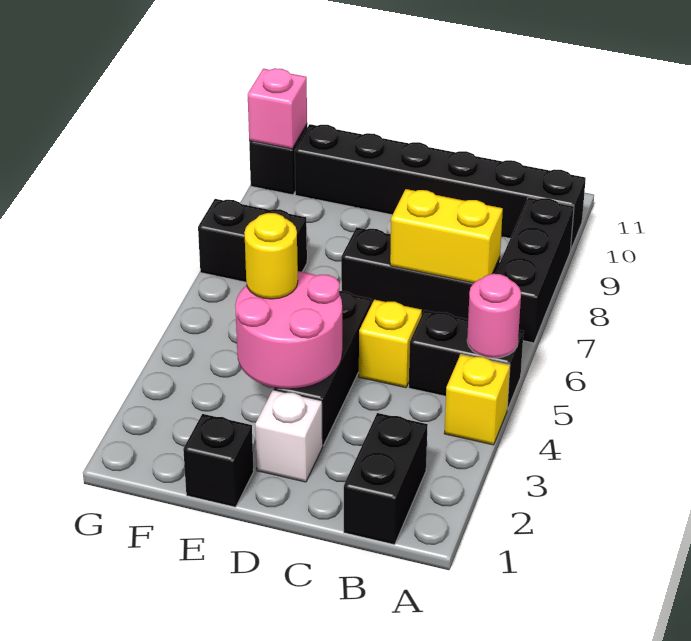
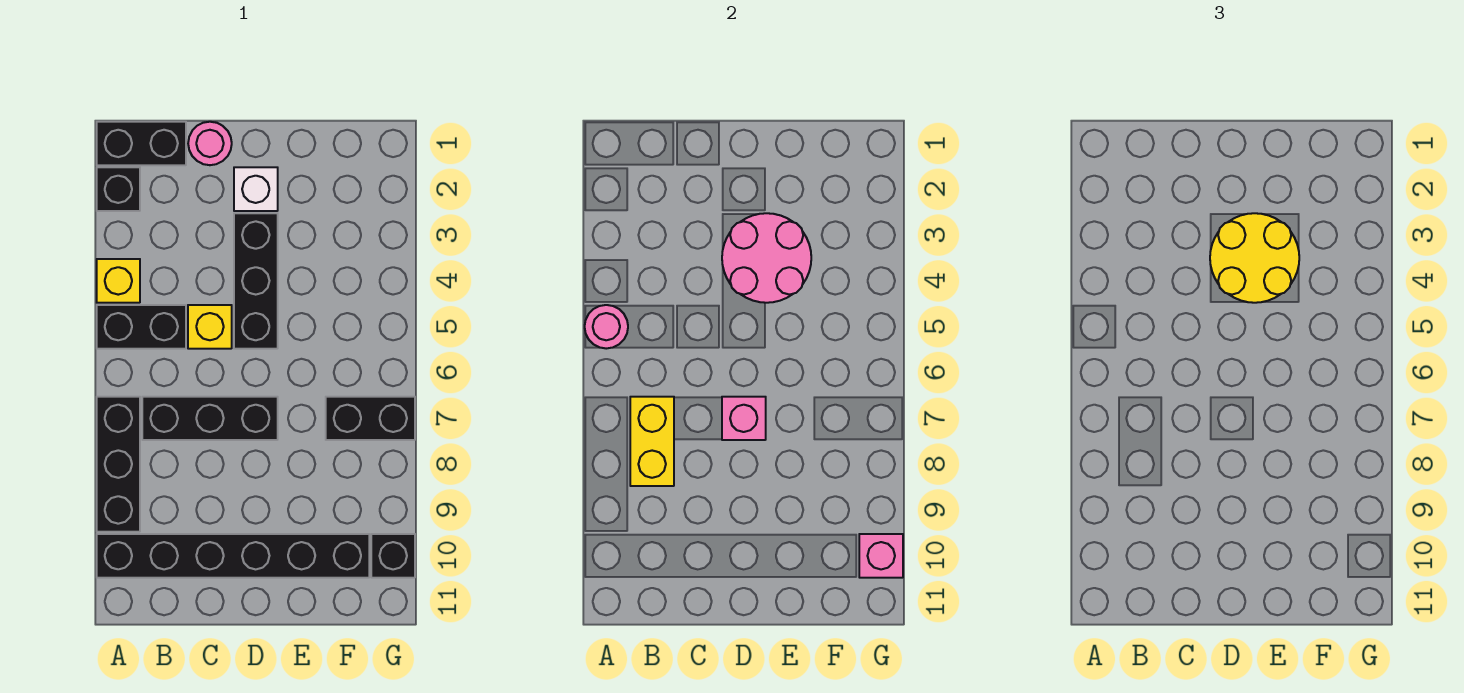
black 1x2 brick [344,413,428,545] -> black 1x2 brick turned to [97,122,186,165]
yellow 1x2 brick [390,189,503,283] -> yellow 1x2 brick turned to [630,397,674,486]
none -> pink 1x1 round brick [188,122,232,165]
none -> pink 1x1 brick [722,397,766,440]
black 1x1 brick [183,414,254,507] -> black 1x1 brick moved to [97,167,140,211]
yellow 1x1 round brick [244,213,298,299] -> yellow 2x2 round brick [1210,213,1299,303]

